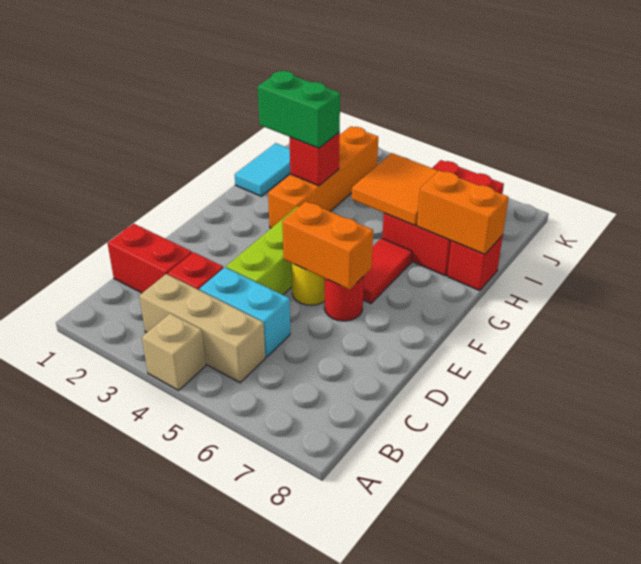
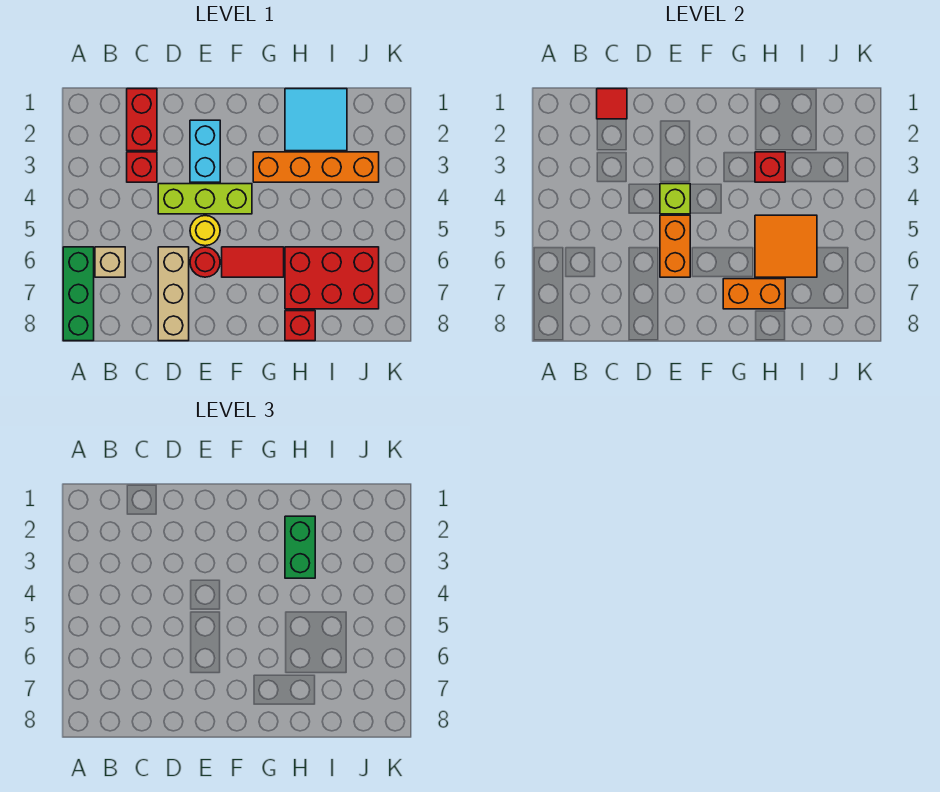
tan 1x1 brick [142,313,206,390] -> tan 1x1 brick moved to [95,247,125,277]
none -> green 1x3 brick [63,247,94,341]
tan 1x3 brick [139,274,265,383] -> tan 1x3 brick moved to [158,247,189,341]
none -> red 1x1 tile [597,89,627,119]
cyan 1x2 brick [200,267,290,357] -> cyan 1x2 brick moved to [190,120,220,182]
none -> lime 1x1 brick [660,184,690,214]
cyan 1x2 tile [235,143,290,196] -> cyan 2x2 tile [285,89,347,151]
orange 1x2 brick [417,170,509,254] -> orange 1x2 brick turned to [723,279,785,309]

